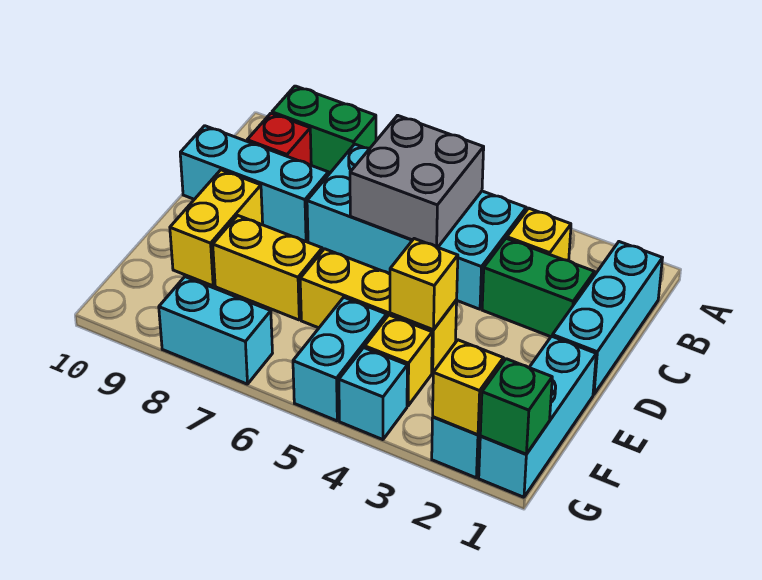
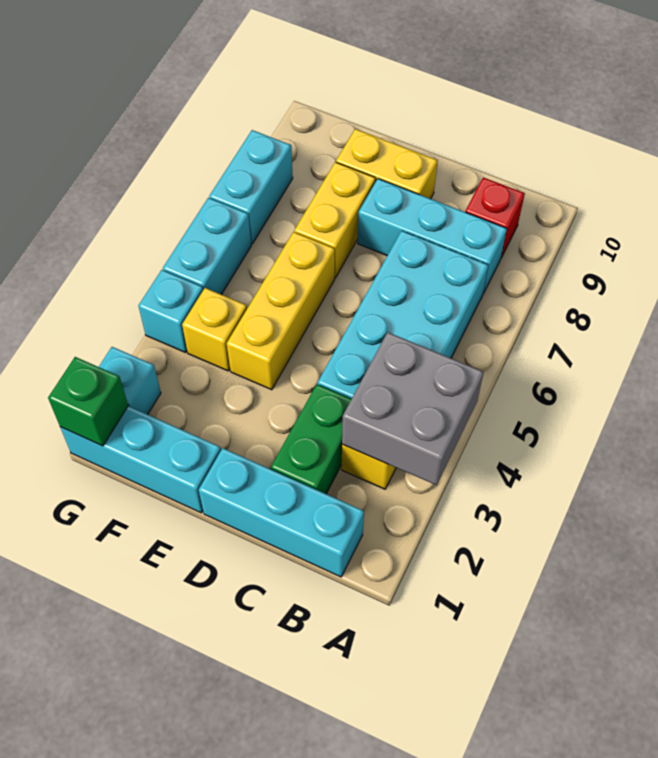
green 1x2 brick [272,86,376,175] -> none
grey 2x2 brick [350,115,484,247] -> grey 2x2 brick moved to [342,332,484,485]
cyan 1x3 brick [180,126,328,242] -> cyan 1x3 brick turned to [358,179,507,294]
yellow 1x1 brick [390,239,458,330] -> none
cyan 1x2 brick [293,297,387,421] -> cyan 1x2 brick turned to [163,198,251,295]
yellow 1x1 brick [433,340,503,435] -> none

